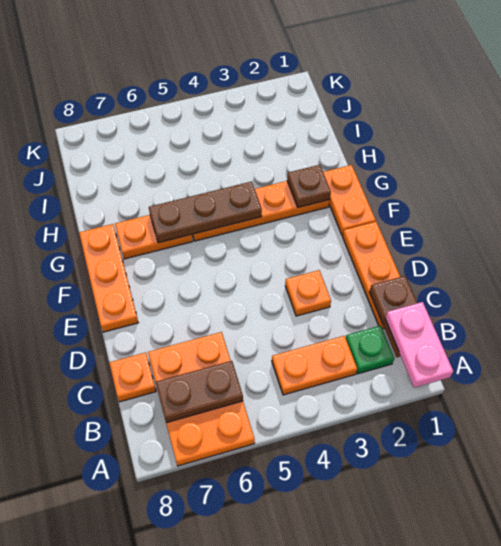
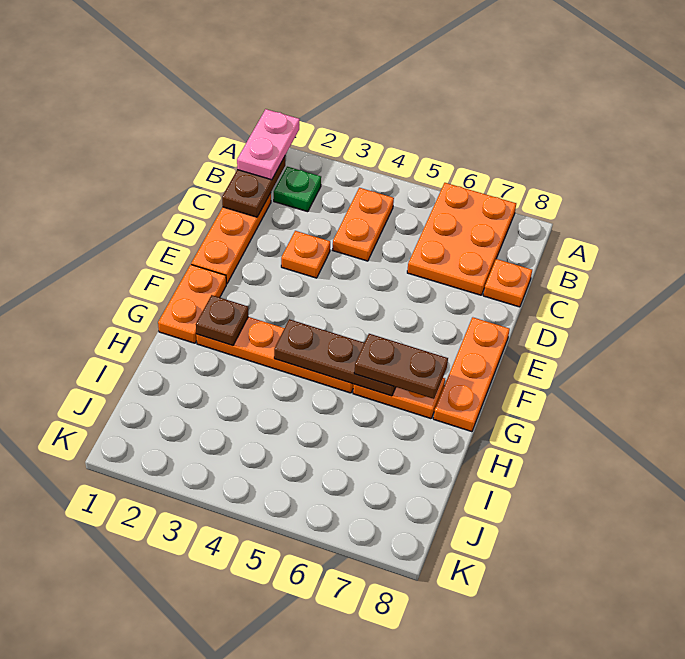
orange 1x2 plate [272,336,357,395] -> orange 1x2 plate turned to [333,188,394,261]
brown 1x2 plate [156,361,243,423] -> brown 1x2 plate moved to [354,334,448,399]

